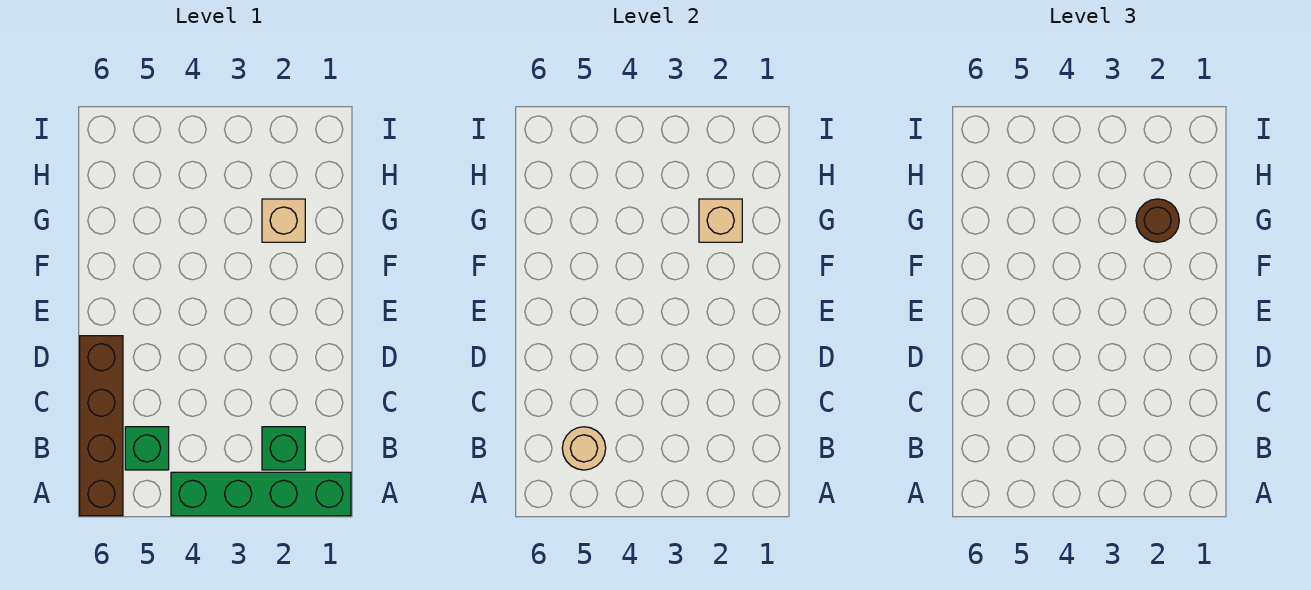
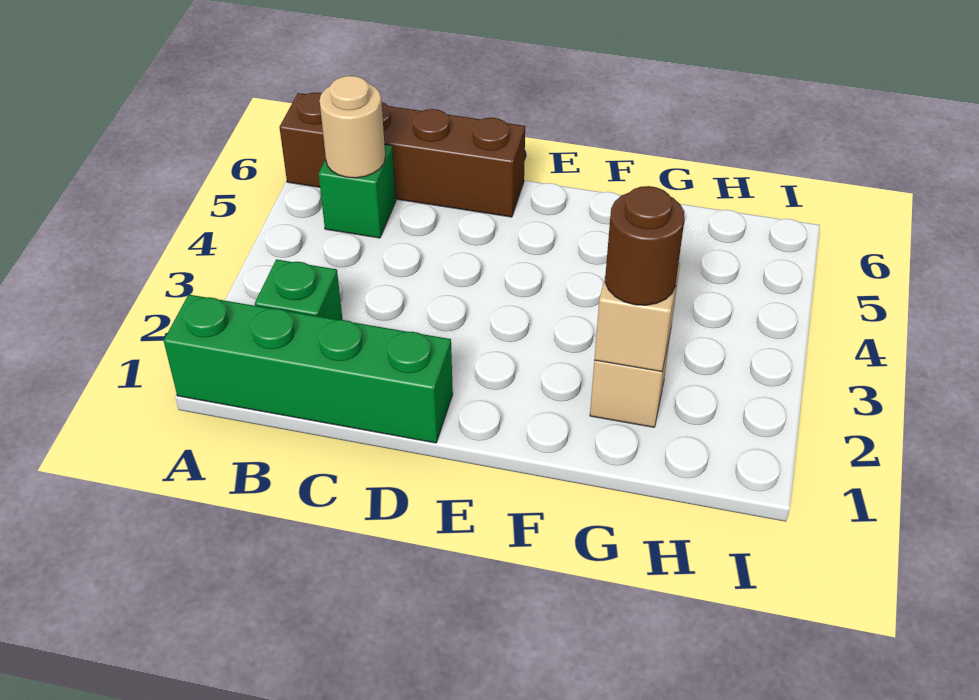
green 1x4 brick [171,472,351,516] -> green 1x4 brick turned to [164,295,453,443]

